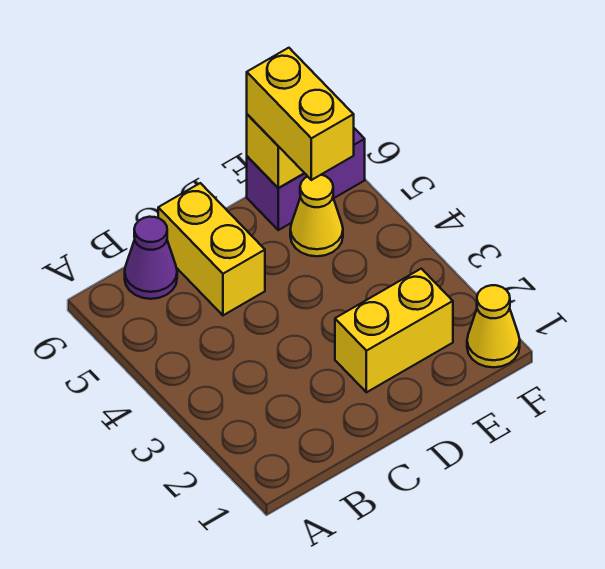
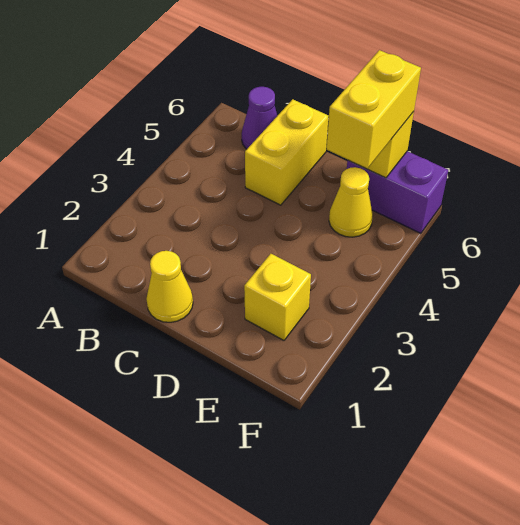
yellow 1x2 brick [335,269,453,392] -> yellow 1x1 brick [244,254,311,340]
yellow 1x1 cone [467,285,520,367] -> yellow 1x1 cone moved to [146,251,193,322]

